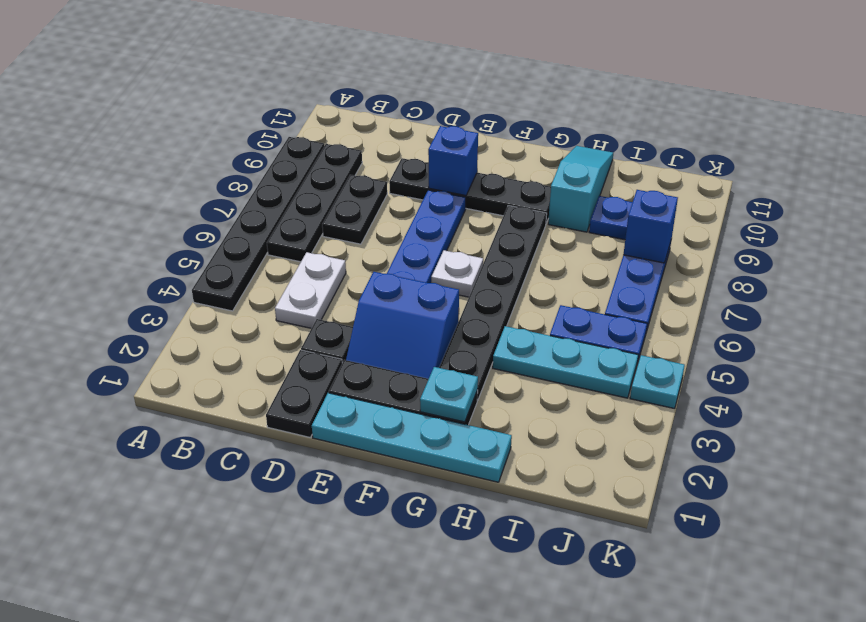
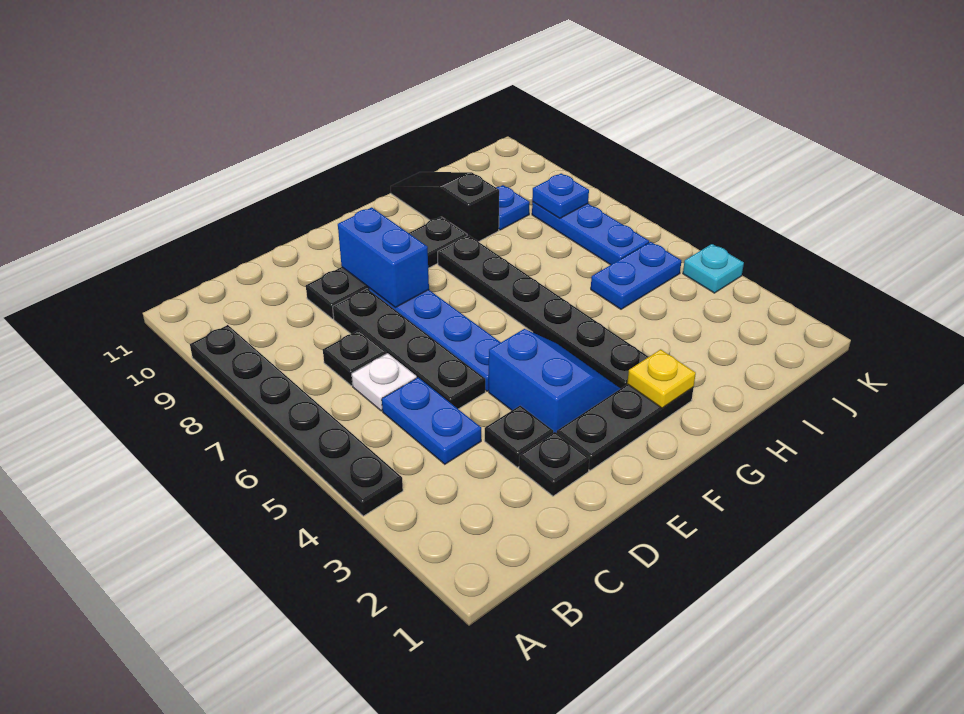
black 1x4 plate [267,144,362,262] -> black 1x4 plate moved to [333,289,485,409]
white 1x2 plate [275,252,346,328] -> blue 1x2 plate [382,377,481,464]
black 1x2 plate [322,175,387,244] -> black 1x1 plate [323,330,386,386]
black 1x2 plate [266,350,342,437] -> black 1x1 plate [519,432,590,496]
cyan 1x4 plate [312,393,512,482] -> none
blue 2x2 slope [346,272,459,379] -> blue 2x2 slope turned to [489,329,621,433]
blue 1x1 brick [428,126,478,196] -> blue 1x2 brick [338,207,429,307]
white 1x1 plate [431,250,483,297] -> white 1x1 plate moved to [352,353,417,411]
cyan 1x1 plate [420,367,478,422] -> yellow 1x1 plate [627,349,696,408]
cyan 1x3 plate [493,326,638,398] -> none
cyan 1x3 slope [548,146,613,232] -> black 1x3 slope [391,172,499,242]
blue 1x1 brick [623,190,678,263] -> blue 1x1 plate [532,173,589,218]

